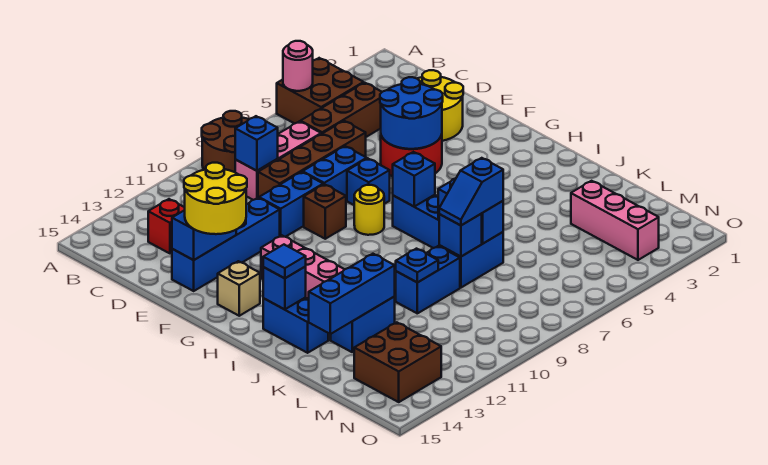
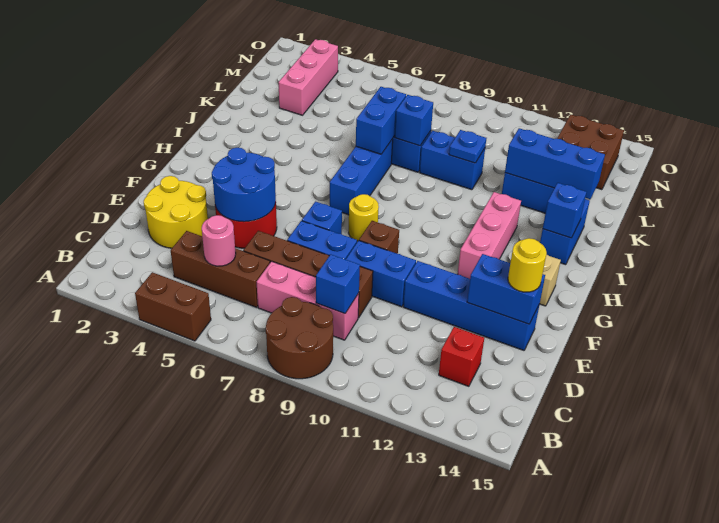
brown 2x2 brick [277,58,364,124] -> brown 1x2 brick [135,272,211,341]
pink 1x1 round brick [283,41,313,91] -> pink 1x1 round brick moved to [202,215,236,266]
yellow 2x2 round brick [184,163,247,234] -> yellow 1x1 round brick [508,238,547,292]
blue 1x1 brick [393,152,435,206] -> none
blue 1x1 tile [263,245,306,278] -> none
blue 1x2 slope [439,158,503,225] -> none

